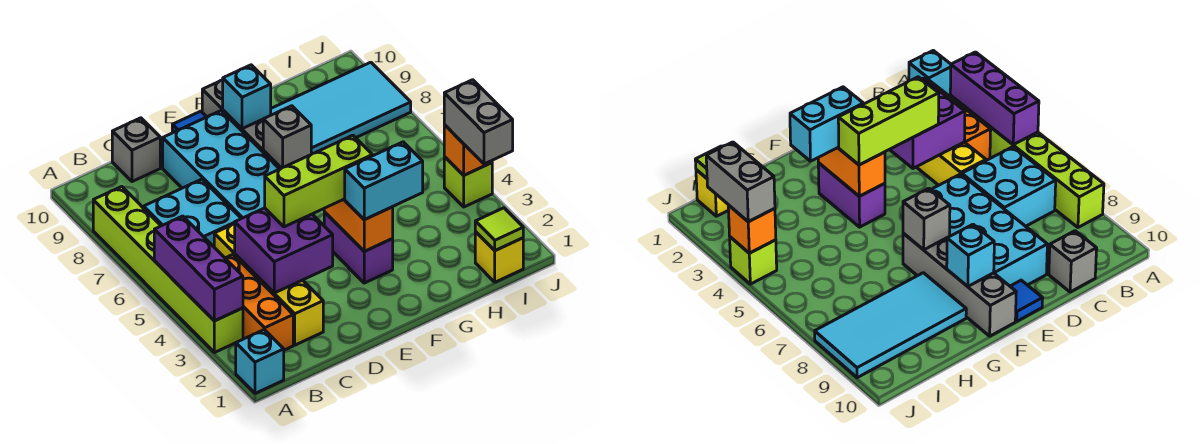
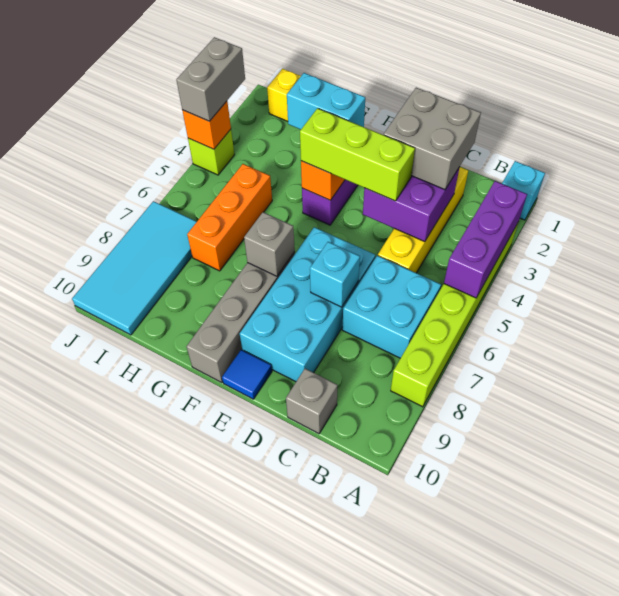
orange 1x3 brick [225,255,293,350] -> orange 1x3 brick moved to [187,164,272,271]
none -> grey 2x2 brick [384,88,481,190]
cyan 1x1 brick [223,65,271,129] -> cyan 1x1 brick moved to [310,242,360,307]
cyan 2x4 tile [271,62,411,154] -> cyan 2x4 tile turned to [72,201,197,335]
lime 1x1 tile [475,208,523,251] -> none

